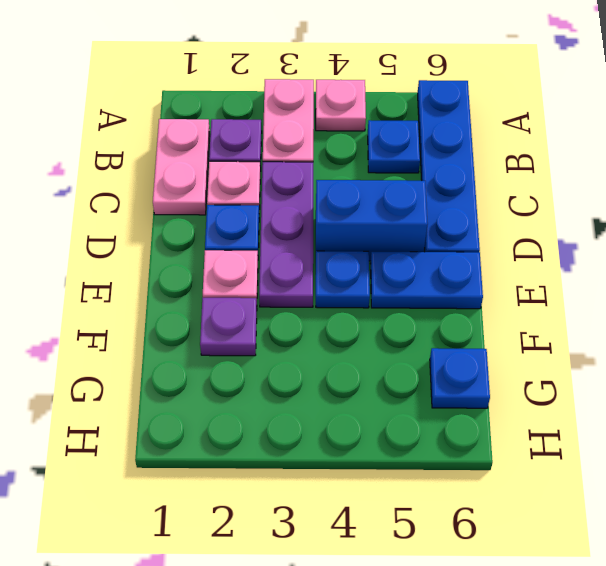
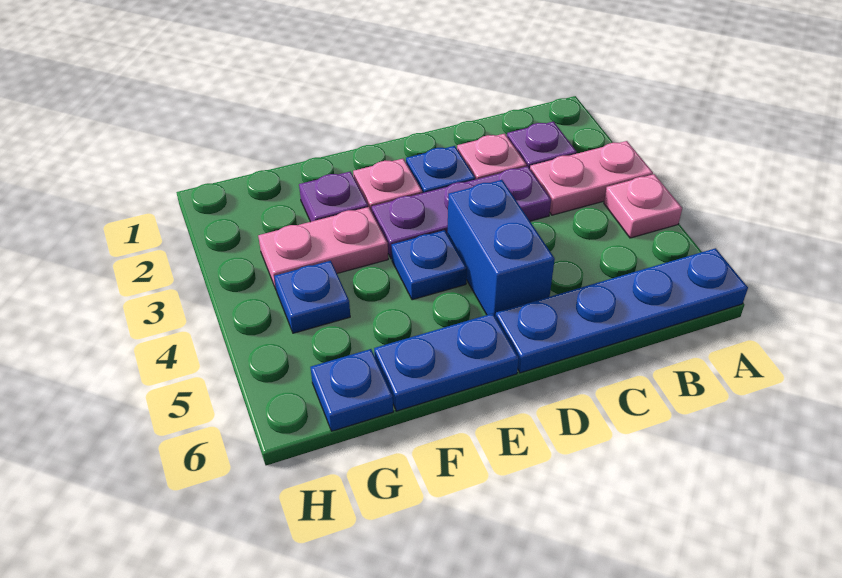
pink 1x2 plate [153,119,210,215] -> pink 1x2 plate moved to [258,207,388,289]
blue 1x1 plate [368,120,420,173] -> blue 1x1 plate moved to [274,261,350,333]
blue 1x2 plate [370,252,483,309] -> blue 1x2 plate turned to [374,313,519,411]

